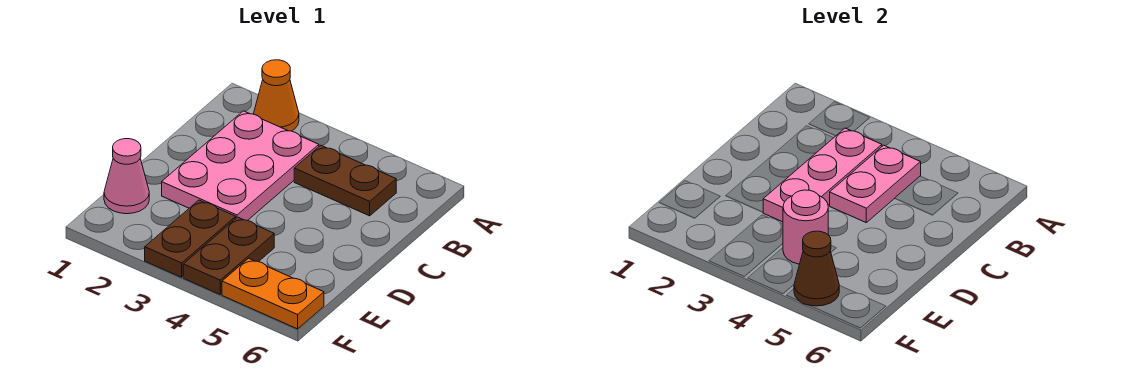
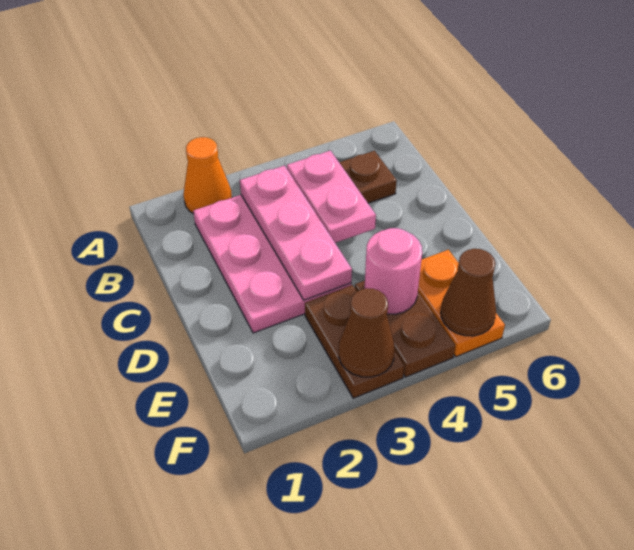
pink 1x1 cone [104,139,149,214] -> none
none -> brown 1x1 cone [339,288,395,377]
orange 1x2 plate [222,258,324,329] -> orange 1x2 plate turned to [418,250,505,357]

